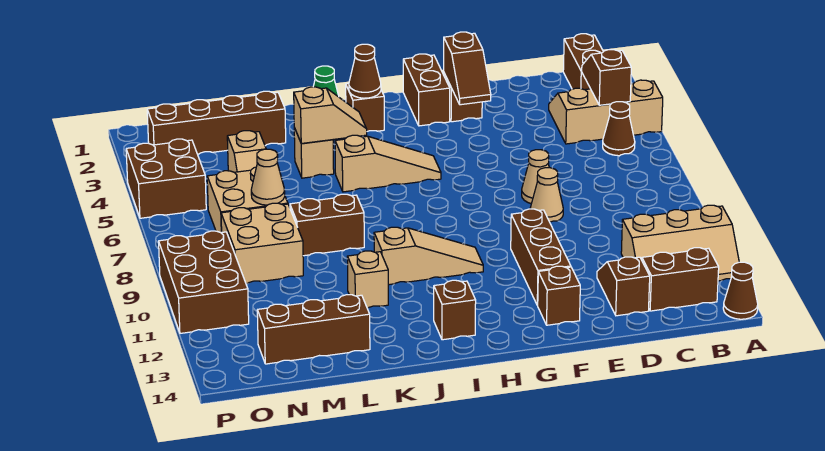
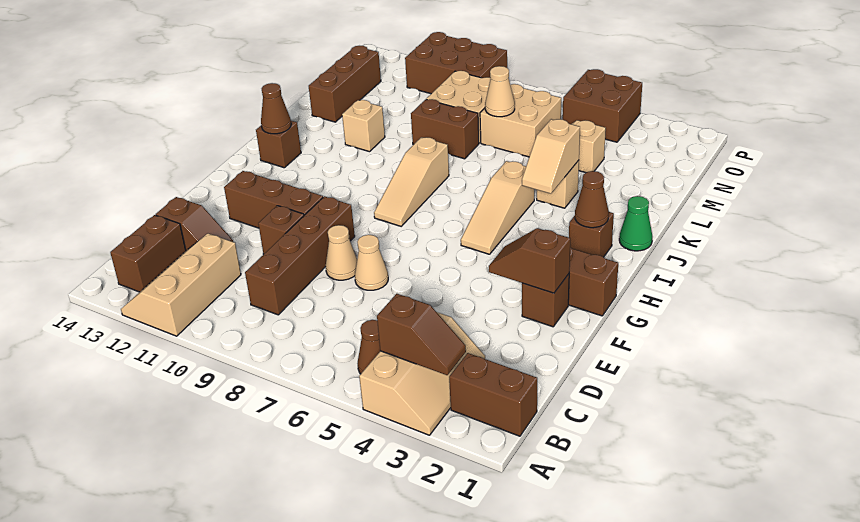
brown 1x1 cone [723,262,758,319] -> brown 1x1 cone moved to [261,83,291,134]
brown 1x1 brick [537,266,580,325] -> brown 1x1 brick moved to [258,206,304,255]
tan 1x3 slope [374,227,483,285] -> tan 1x3 slope moved to [374,137,449,226]
brown 1x2 brick [290,194,364,256] -> brown 1x2 brick turned to [411,99,479,159]
brown 1x4 brick [147,91,286,154] -> brown 1x4 brick moved to [245,196,355,315]

